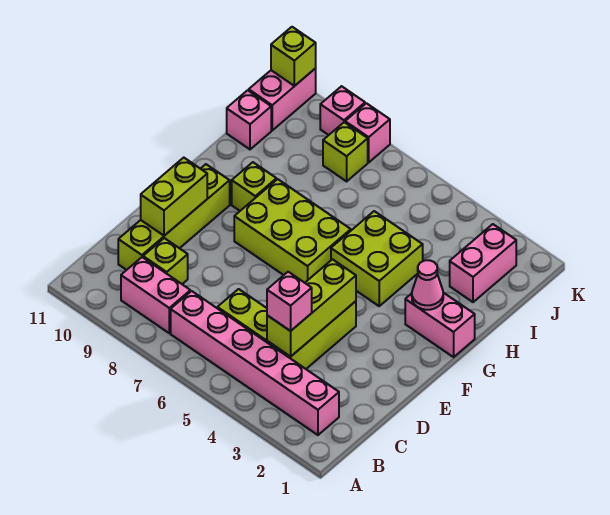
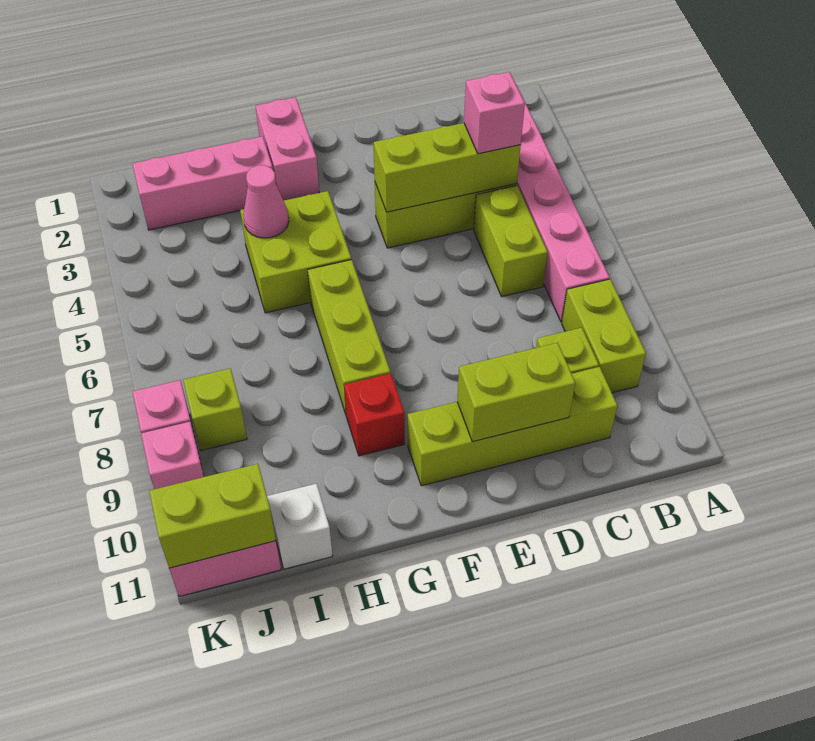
pink 1x2 brick [121,257,190,333] -> lime 1x2 brick [562,279,646,393]
lime 2x3 brick [234,179,351,283] -> lime 1x3 brick [308,260,390,414]
pink 1x1 cone [412,260,443,310] -> pink 1x1 cone moved to [243,165,289,238]
lime 1x1 brick [232,162,276,211] -> red 1x1 brick [344,373,405,456]
pink 1x2 brick [450,224,516,302] -> pink 1x3 brick [132,136,273,230]
pink 1x1 brick [227,90,271,149] -> white 1x1 brick [267,484,333,569]
lime 1x1 brick [271,27,316,86] -> lime 1x2 brick [149,464,276,568]

